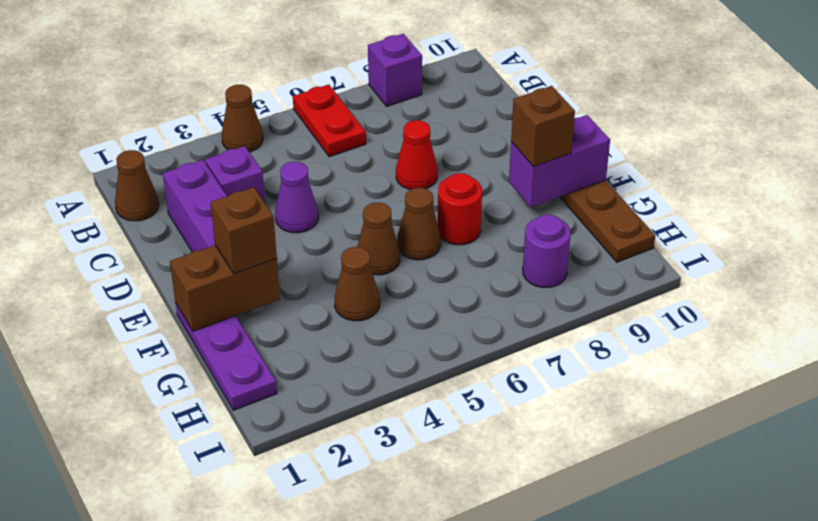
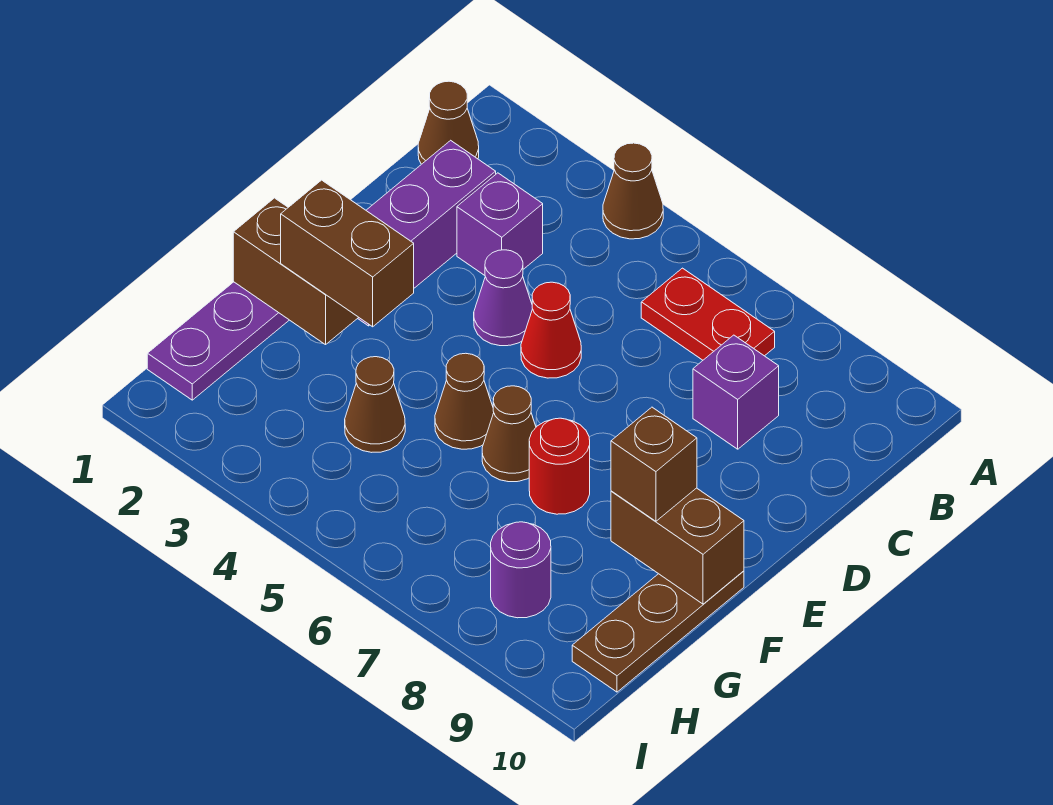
red 1x2 plate [293,84,366,157] -> red 1x2 plate turned to [641,268,775,360]
purple 1x1 brick [368,34,422,106] -> purple 1x1 brick moved to [693,335,779,449]
red 1x1 cone [396,120,437,189] -> red 1x1 cone moved to [521,282,581,378]
brown 1x1 brick [211,187,277,274] -> brown 1x2 brick [281,180,414,327]
purple 1x2 brick [509,115,610,207] -> brown 1x2 brick [611,488,744,604]

